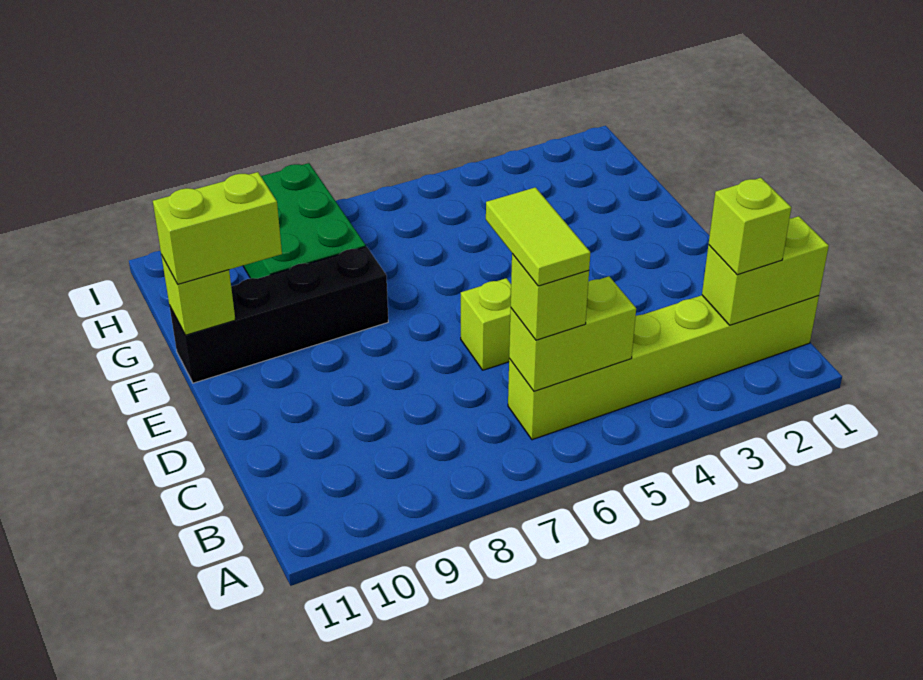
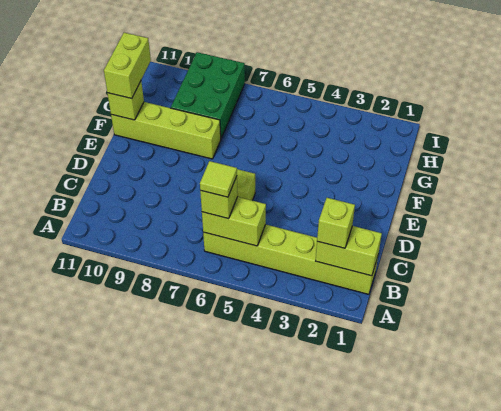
lime 1x2 tile [486,187,590,286] -> lime 1x1 tile [200,161,237,197]
black 1x4 brick [169,247,388,383] -> lime 1x4 brick [111,102,221,159]
lime 1x2 brick [153,172,282,284] -> lime 1x2 brick turned to [104,33,151,99]

